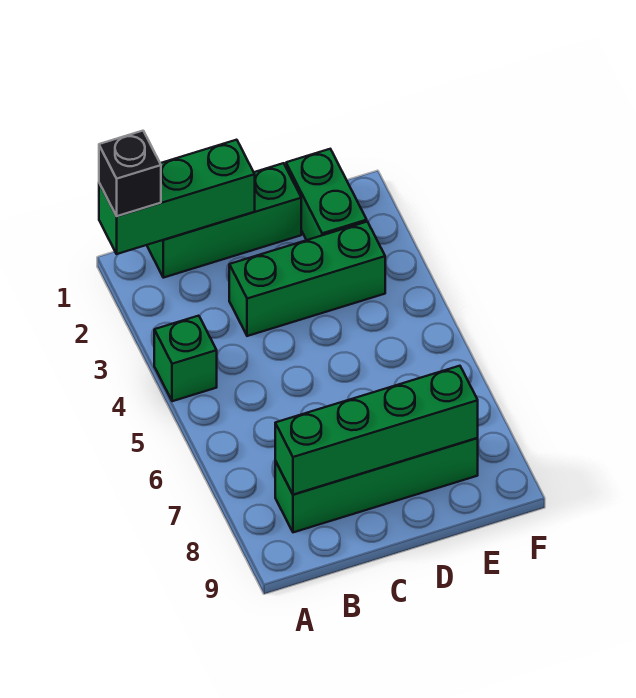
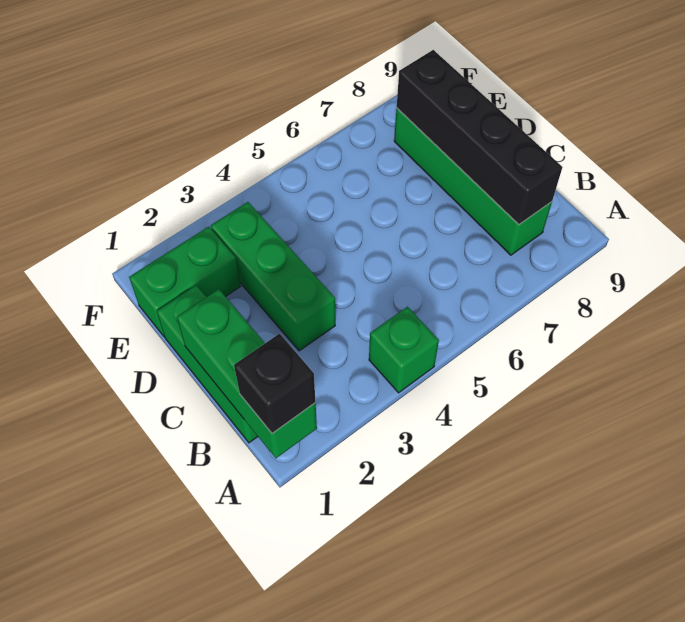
green 1x4 brick [275,366,478,495] -> black 1x4 brick [397,50,562,224]

